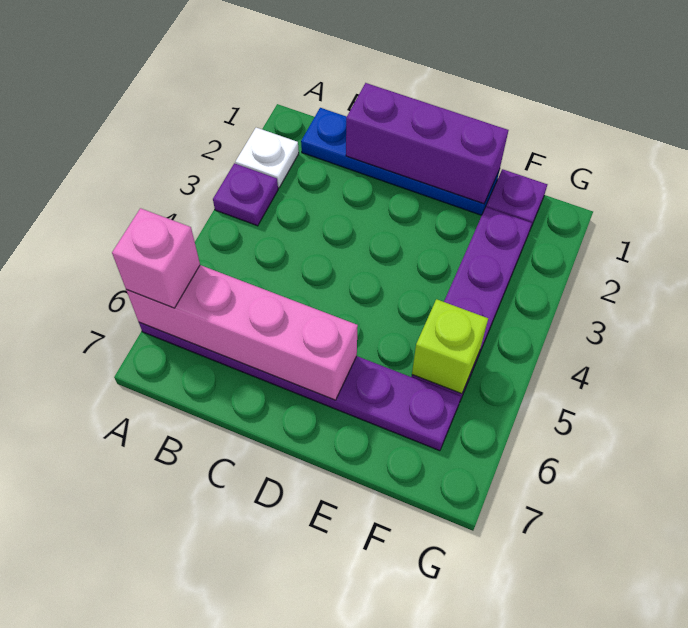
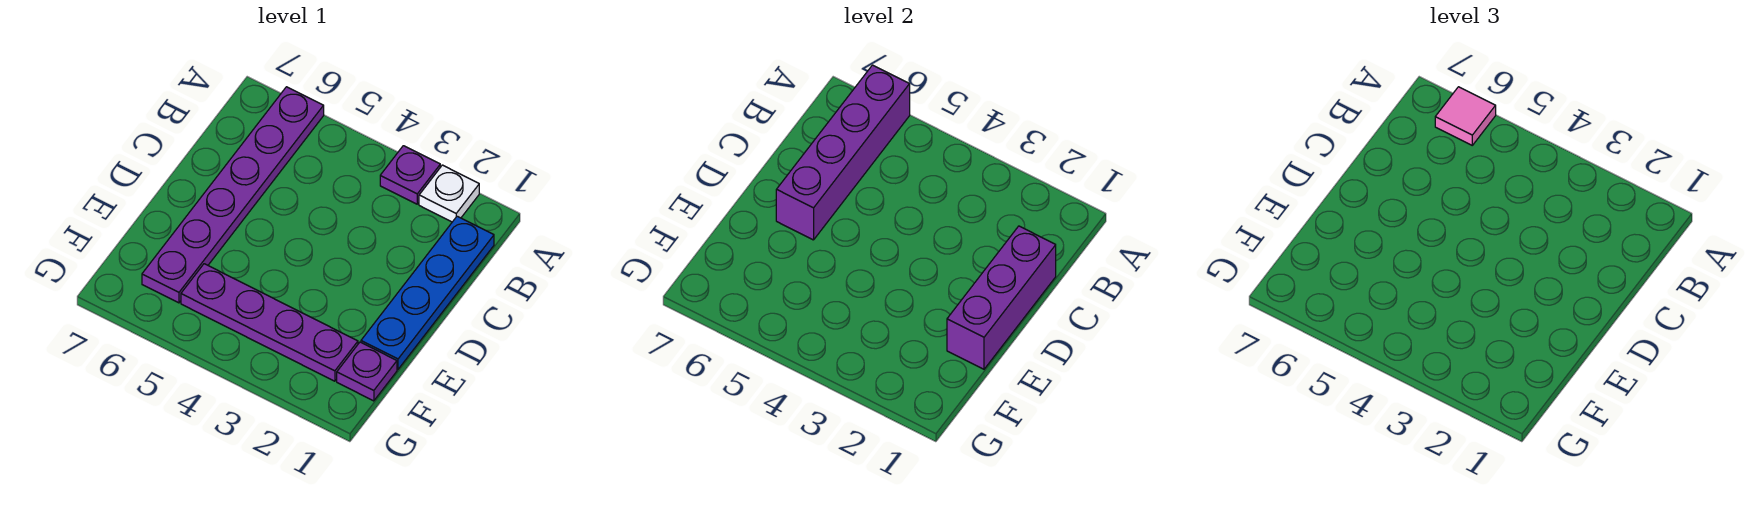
pink 1x4 brick [126,265,358,400] -> purple 1x4 brick [776,65,910,240]
pink 1x1 brick [112,208,200,308] -> pink 1x1 tile [1435,87,1496,145]
lime 1x1 brick [412,299,488,394] -> none

